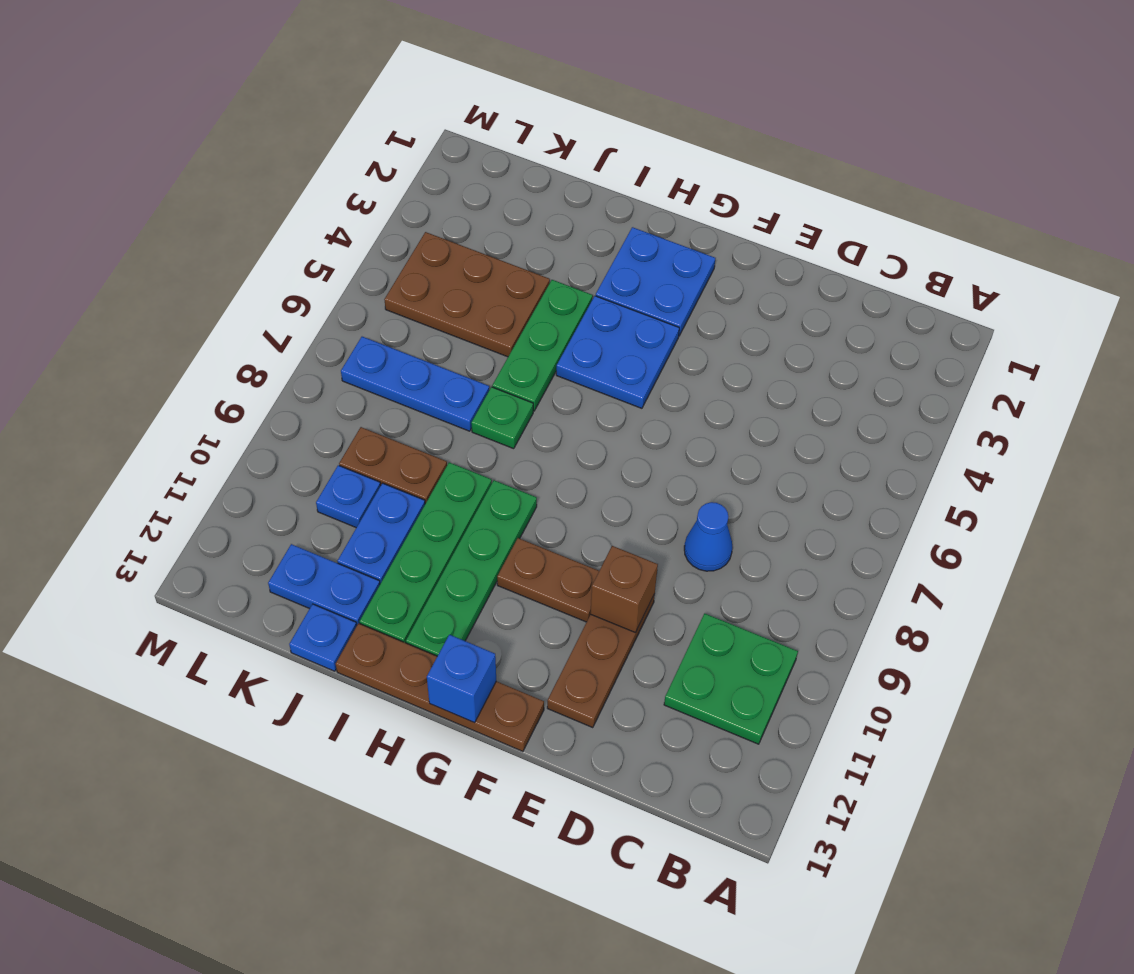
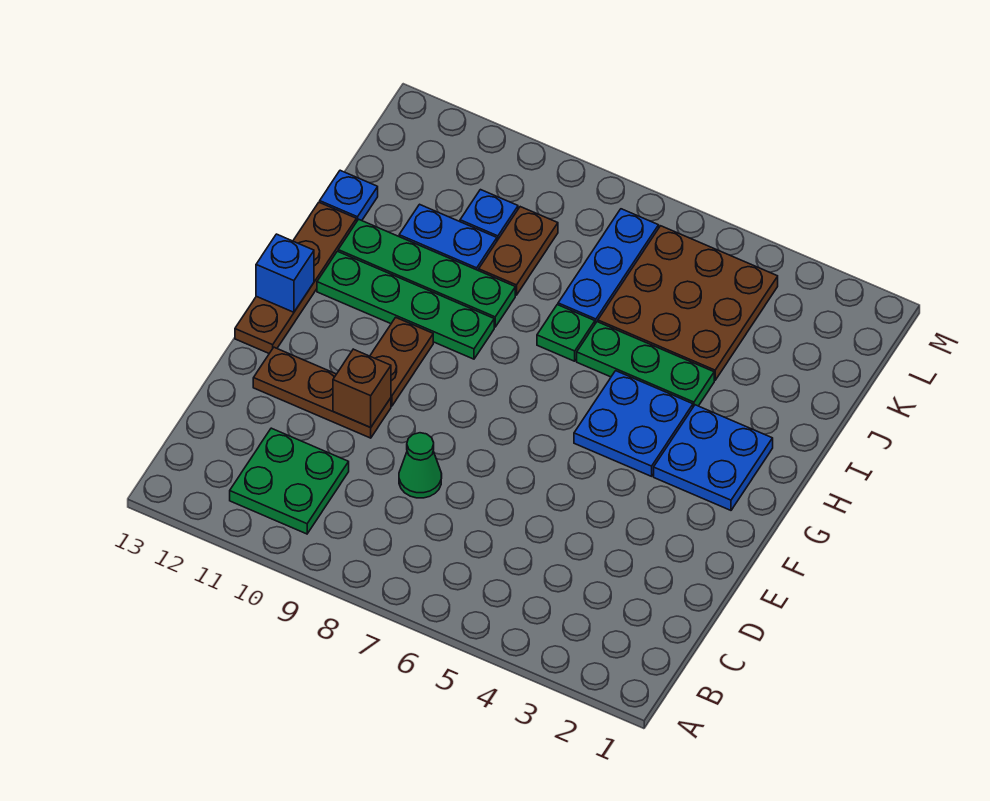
blue 1x1 cone [684,502,733,571] -> green 1x1 cone [399,433,442,498]
brown 2x3 plate [384,232,550,357] -> brown 3x3 plate [598,226,778,380]
blue 1x2 plate [268,544,380,625] -> none

